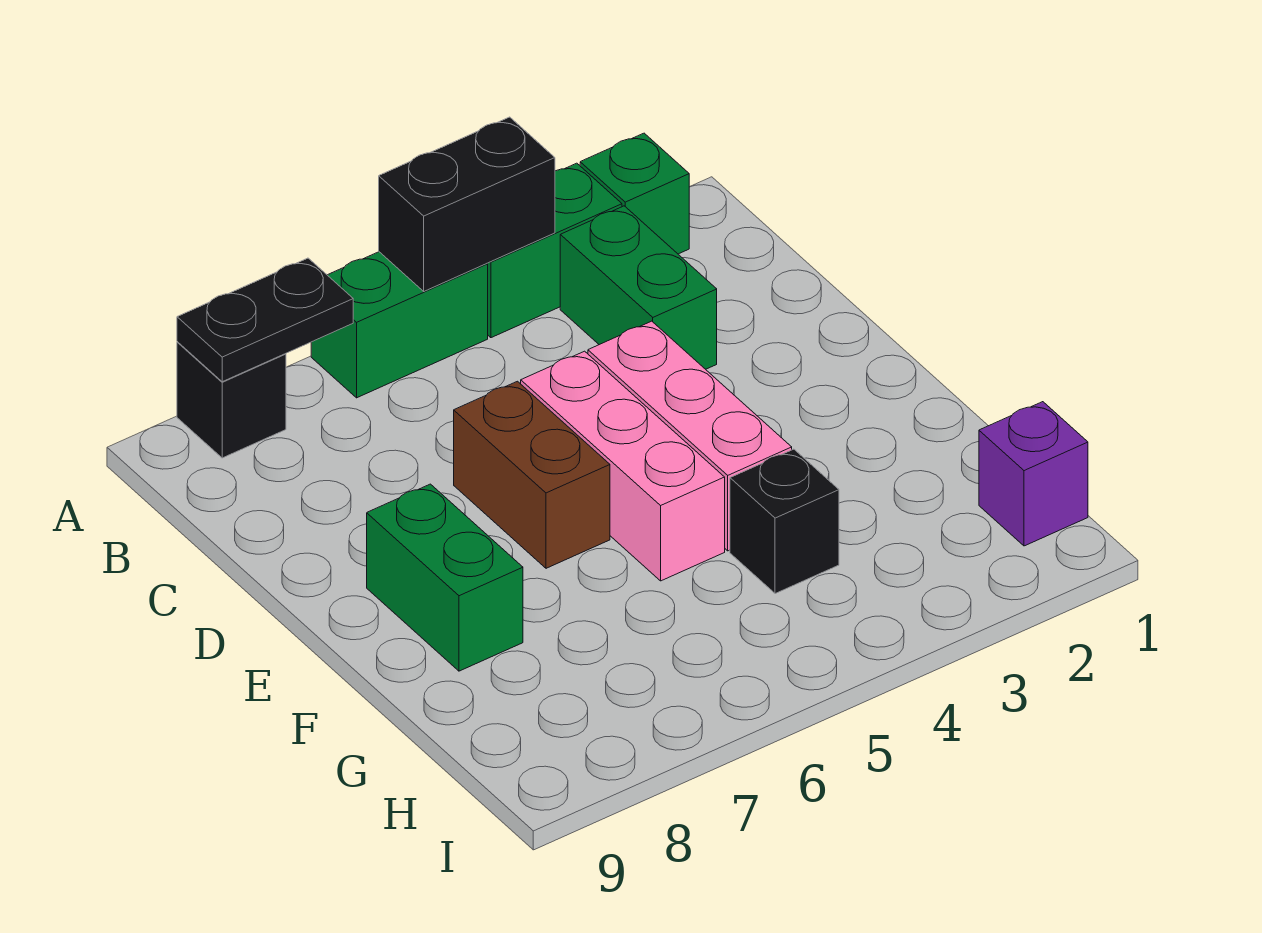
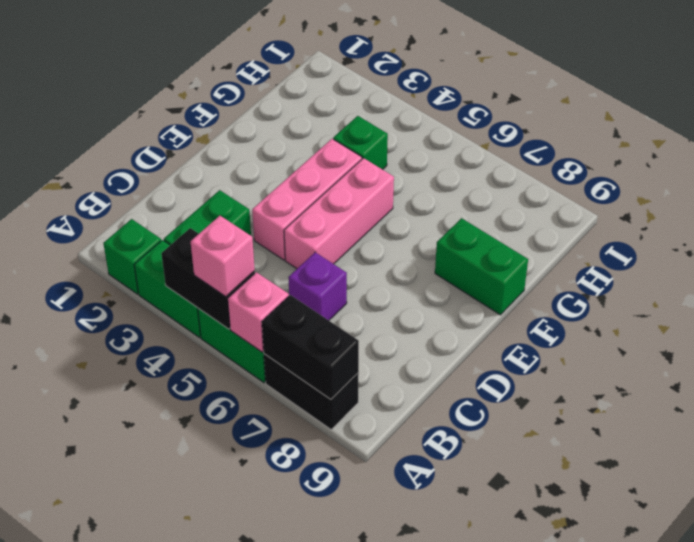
none -> pink 1x1 brick [191,216,255,297]
none -> pink 1x1 brick [228,272,289,352]
black 1x2 plate [177,258,353,382] -> black 1x2 brick [262,295,359,399]
black 1x1 brick [177,342,286,458] -> black 1x2 brick [264,354,359,429]
brown 1x2 brick [454,381,610,568] -> none
green 1x2 brick [367,484,523,671] -> green 1x2 brick turned to [435,218,528,315]
black 1x1 brick [730,449,839,594] -> green 1x1 brick [333,116,388,170]
purple 1x1 brick [979,402,1088,546] -> purple 1x1 brick moved to [288,252,347,320]

